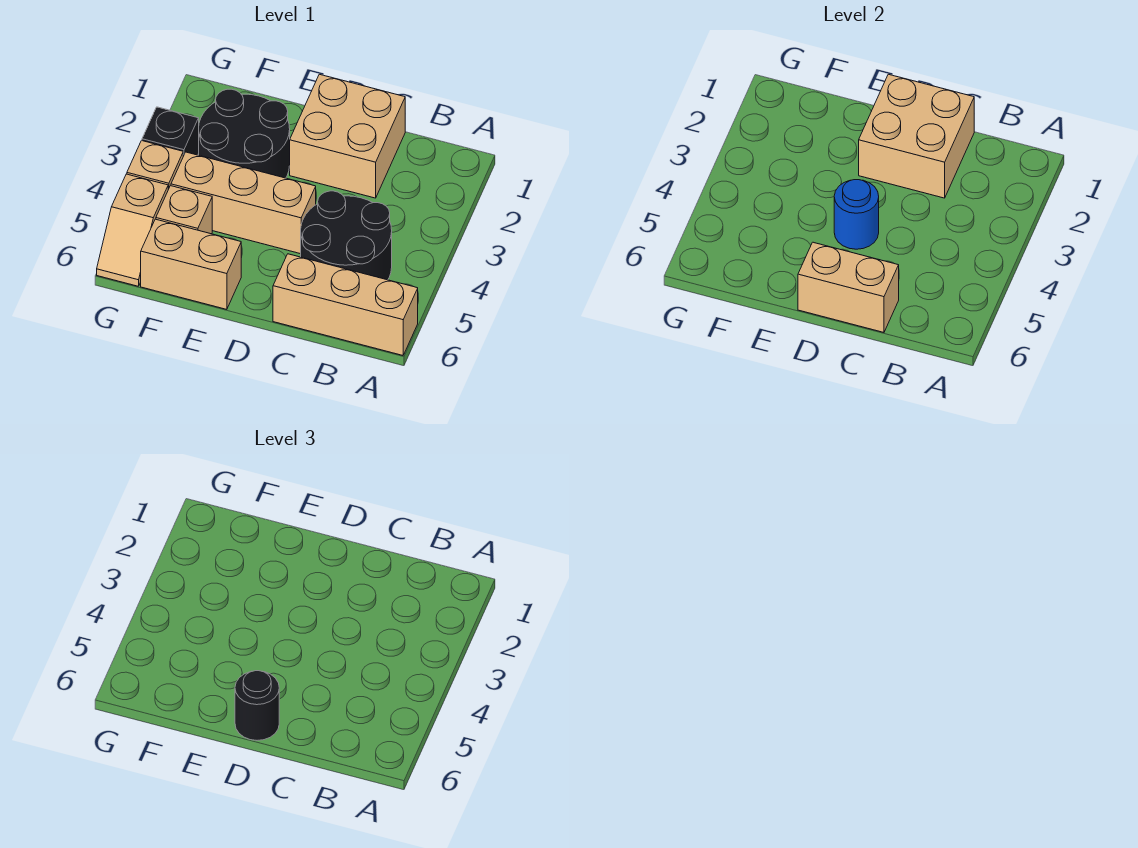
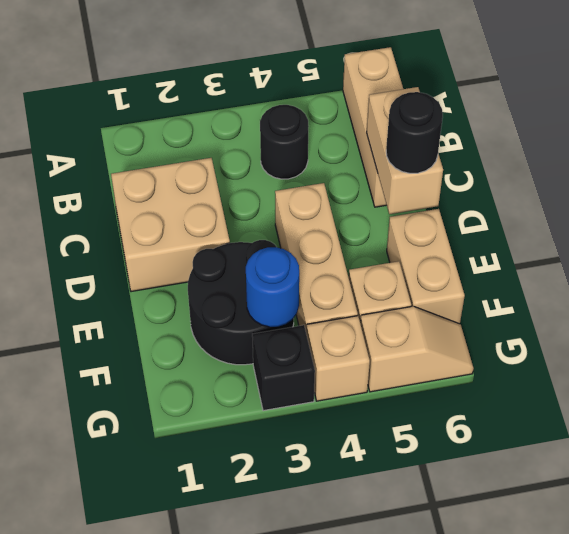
black 2x2 round brick [301,191,392,280] -> black 1x1 round brick [260,105,309,179]
tan 2x2 brick [859,74,974,198] -> none
blue 1x1 round brick [834,180,879,249] -> blue 1x1 round brick moved to [246,247,299,327]

